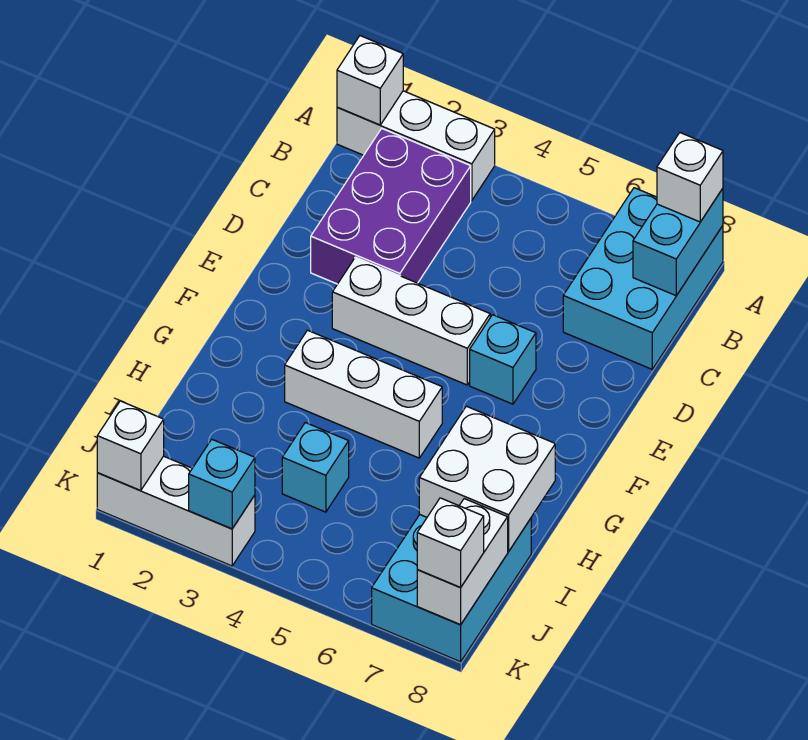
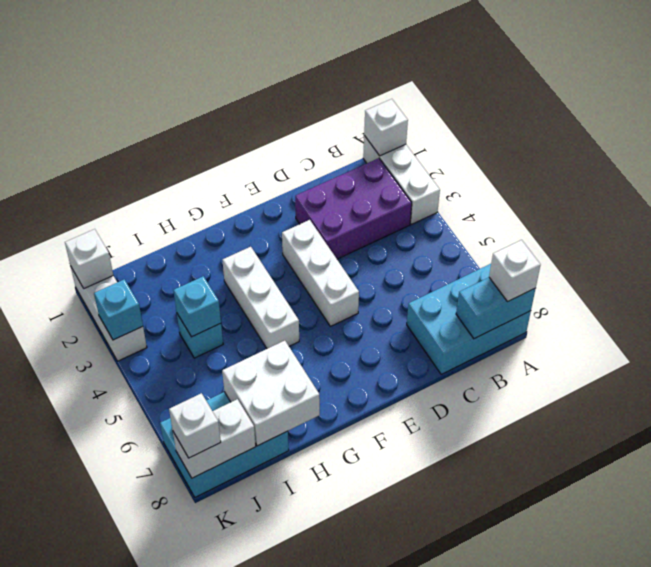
cyan 1x1 brick [470,315,536,404] -> cyan 1x1 brick moved to [174,276,221,337]

